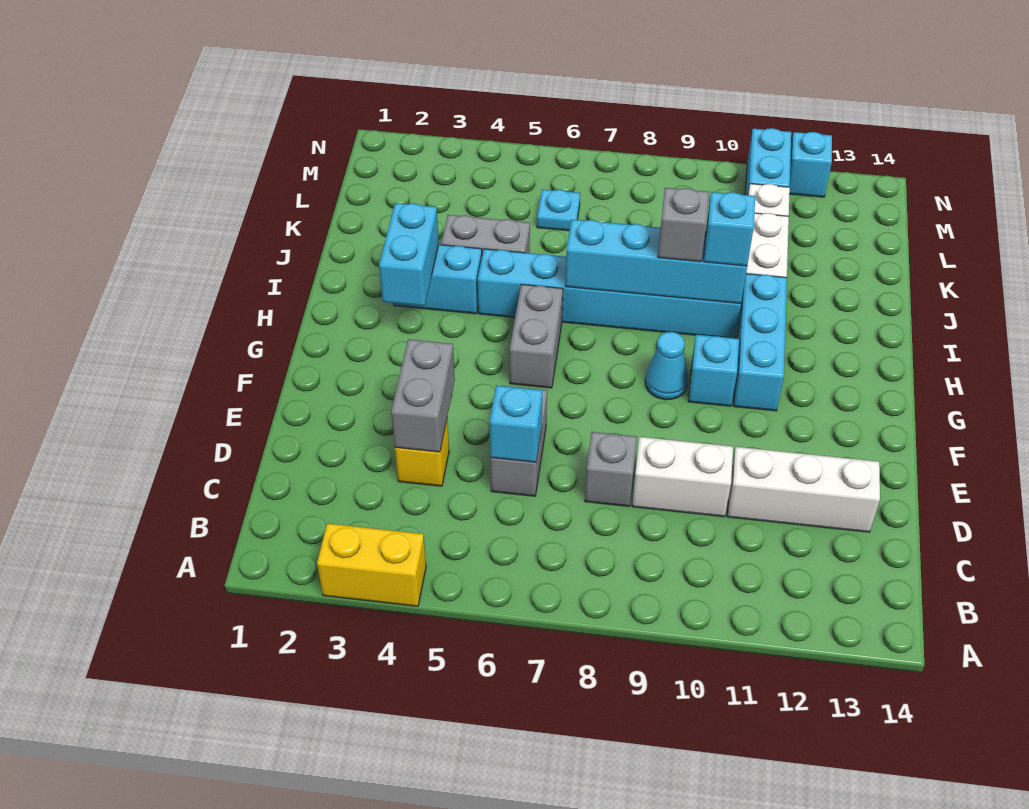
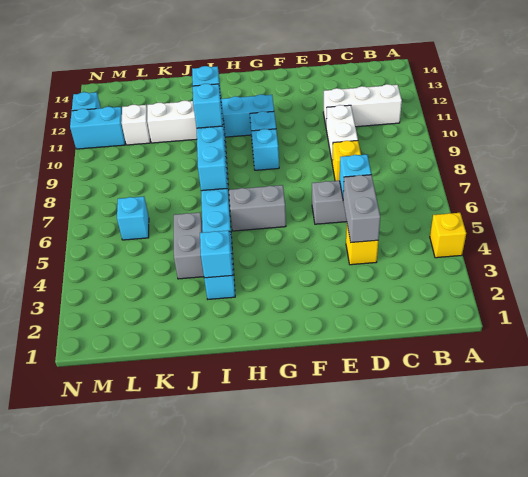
yellow 1x2 brick [317,523,426,606] -> yellow 1x1 brick [430,213,466,258]
grey 1x2 brick [391,339,455,452] -> grey 1x2 brick turned to [343,175,380,242]
grey 1x1 brick [585,432,637,506] -> yellow 1x1 brick [332,141,361,181]
white 1x3 brick [727,447,880,532] -> white 1x3 brick turned to [323,84,402,127]
cyan 1x1 cone [645,332,688,400] -> cyan 1x1 brick [251,129,279,170]
cyan 1x2 brick [379,203,439,306] -> cyan 1x1 brick [200,230,233,278]
grey 1x1 brick [658,188,709,262] -> cyan 1x1 brick [193,84,223,128]
cyan 1x1 plate [537,189,580,231] -> cyan 1x1 brick [117,197,149,240]

